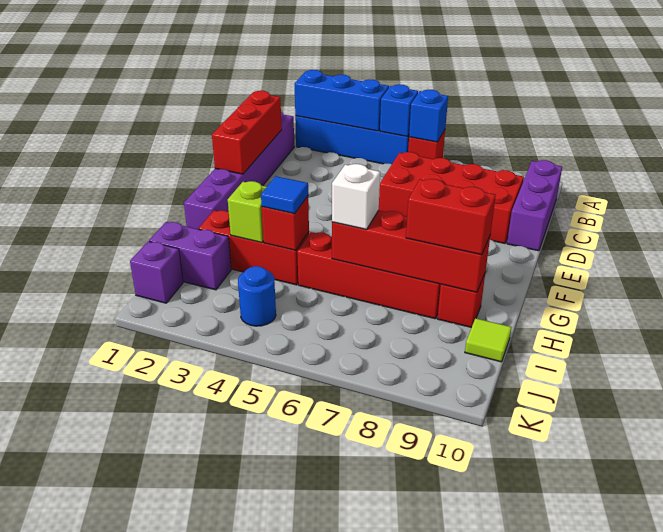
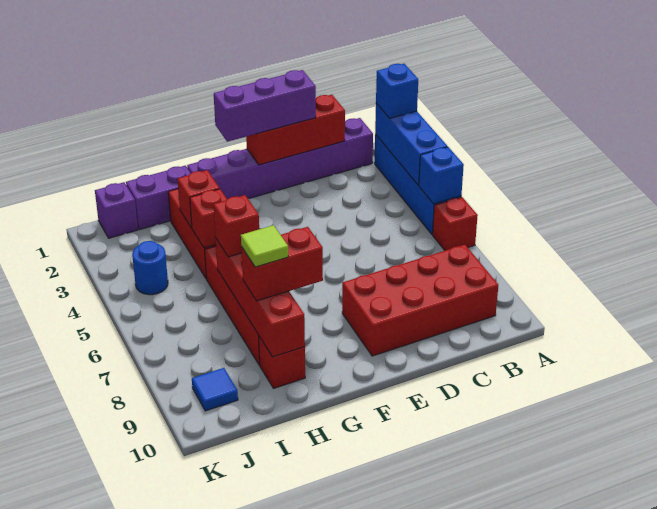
blue 1x1 brick [409,90,448,142] -> blue 1x1 brick moved to [376,64,418,118]
purple 1x3 brick [507,160,562,251] -> purple 1x3 brick moved to [214,70,316,142]
red 2x4 brick [379,152,524,243] -> red 2x4 brick turned to [342,245,498,356]
lime 1x1 brick [228,181,266,242] -> red 1x1 brick [178,170,220,228]
blue 1x1 tile [261,176,308,214] -> blue 1x1 tile moved to [192,368,238,411]
white 1x1 brick [332,164,380,229] -> red 1x1 brick [213,195,259,257]
red 1x2 brick [406,179,496,255] -> red 1x2 brick turned to [241,227,323,301]
purple 1x2 brick [149,222,231,290] -> purple 1x2 brick turned to [126,166,191,229]
lime 1x1 tile [465,318,511,362] -> lime 1x1 tile moved to [241,225,288,267]

